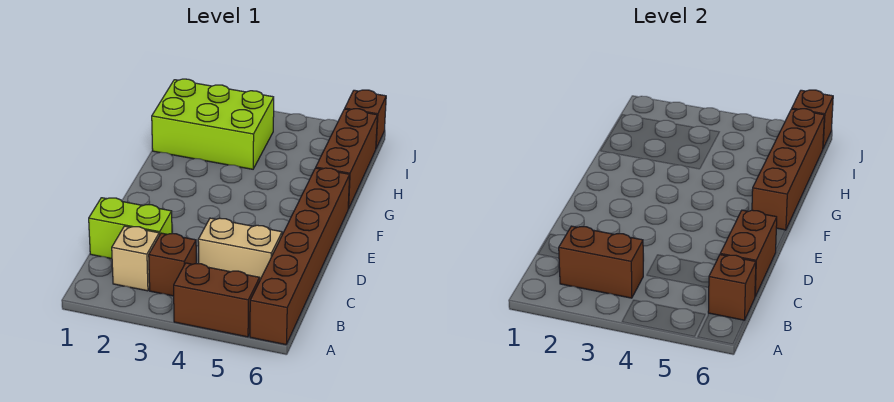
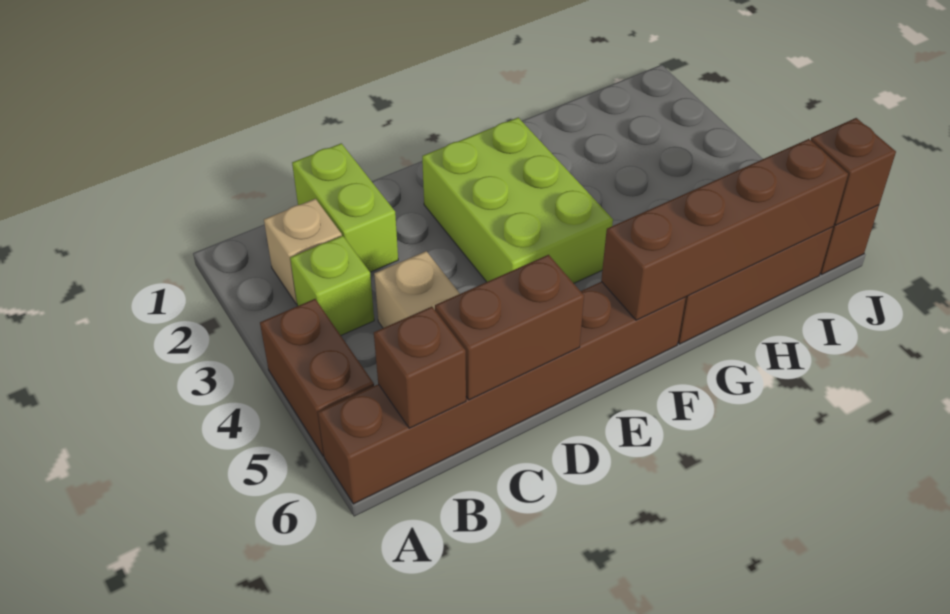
brown 1x2 brick [559,226,643,298] -> none
brown 1x1 brick [149,233,196,296] -> lime 1x1 brick [290,236,374,335]
lime 2x3 brick [152,79,274,169] -> lime 2x3 brick moved to [422,118,613,283]

